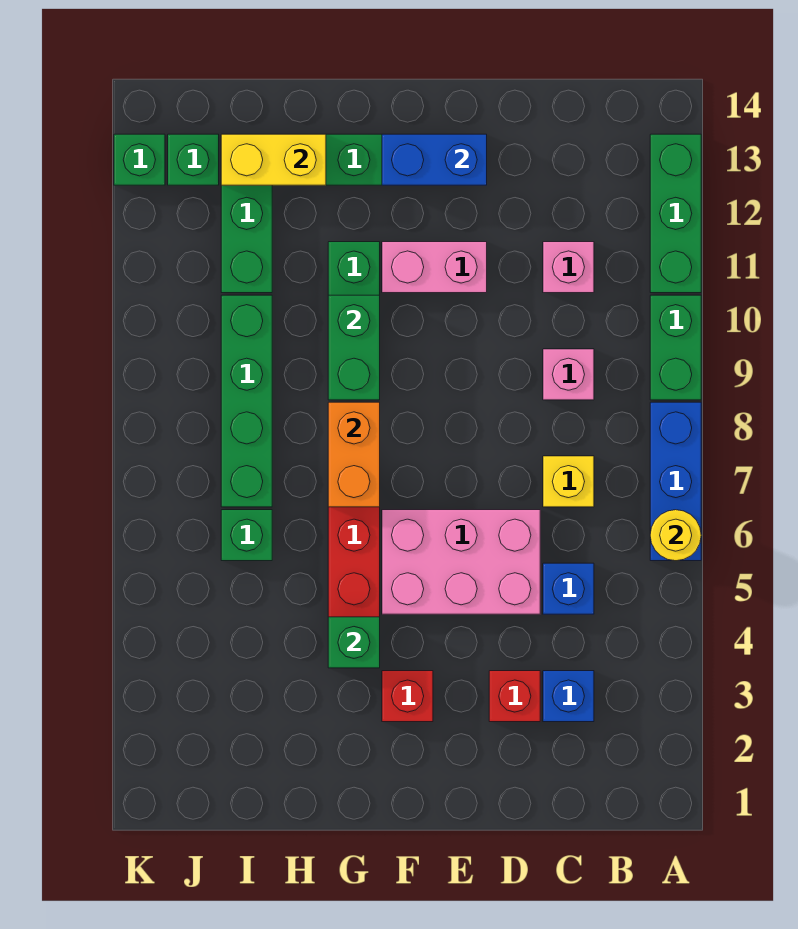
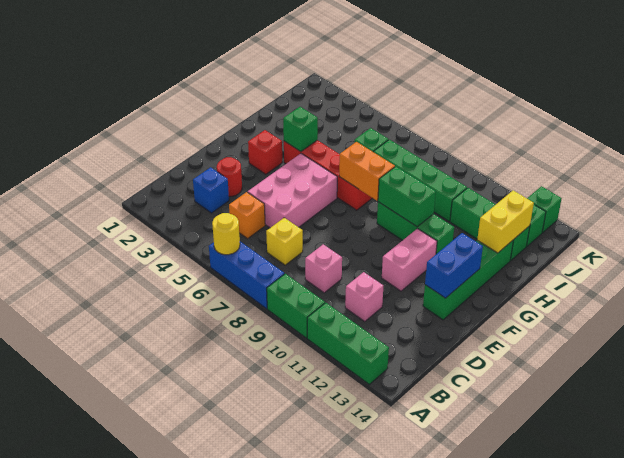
blue 1x1 brick [543,563,594,614] -> orange 1x1 brick [229,192,265,238]
red 1x1 brick [489,671,540,722] -> red 1x1 round brick [217,157,242,196]

